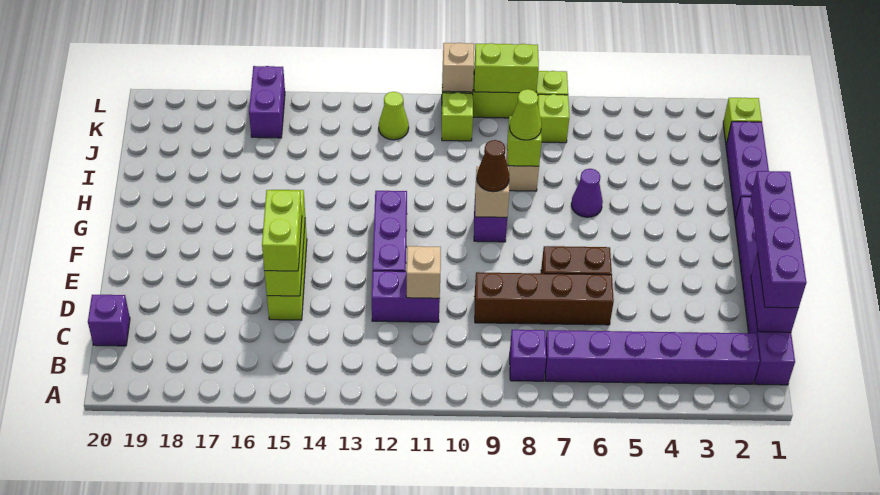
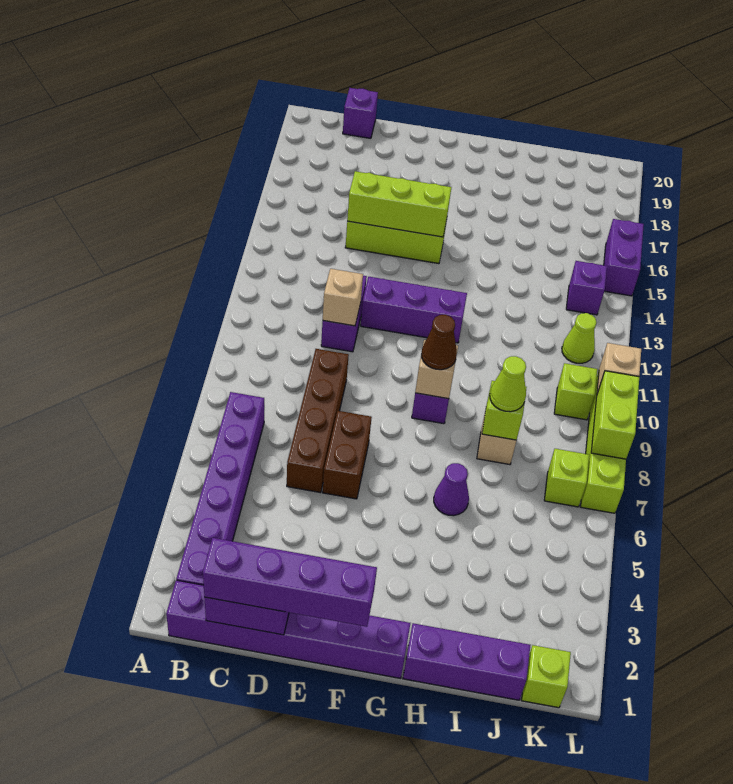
purple 1x1 brick [510,330,546,381] -> purple 1x1 brick moved to [566,261,607,315]
lime 1x2 brick [262,190,302,271] -> none
purple 1x2 brick [249,66,285,138] -> purple 1x2 brick turned to [604,219,644,296]

